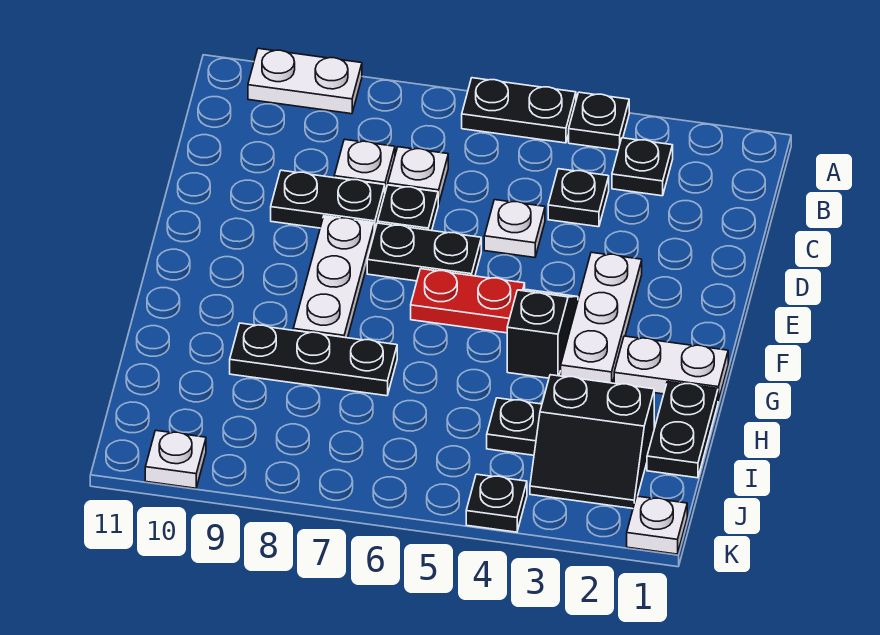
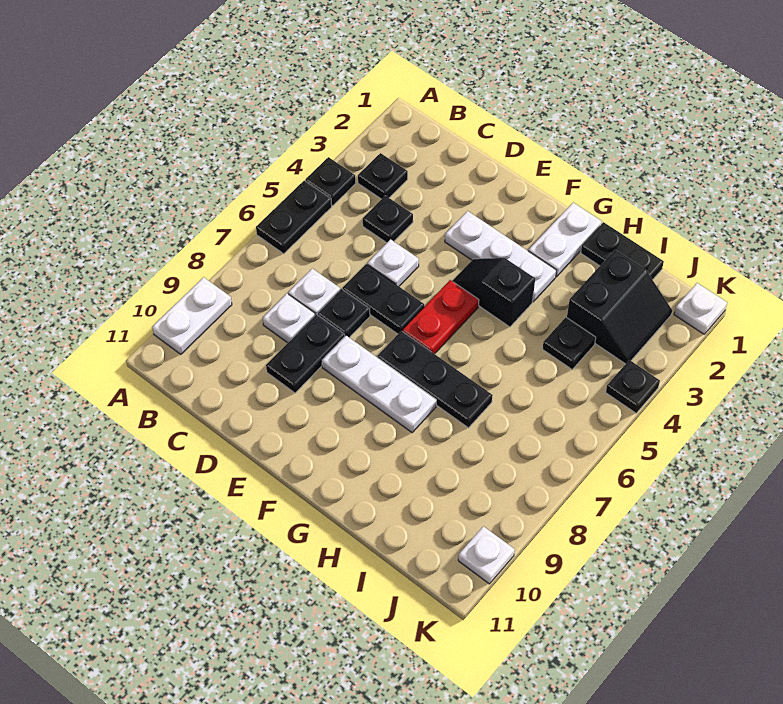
black 1x2 plate [367,223,481,281] -> black 1x2 plate turned to [343,264,424,334]
black 1x3 plate [230,323,397,396] -> black 1x3 plate turned to [378,331,493,428]

